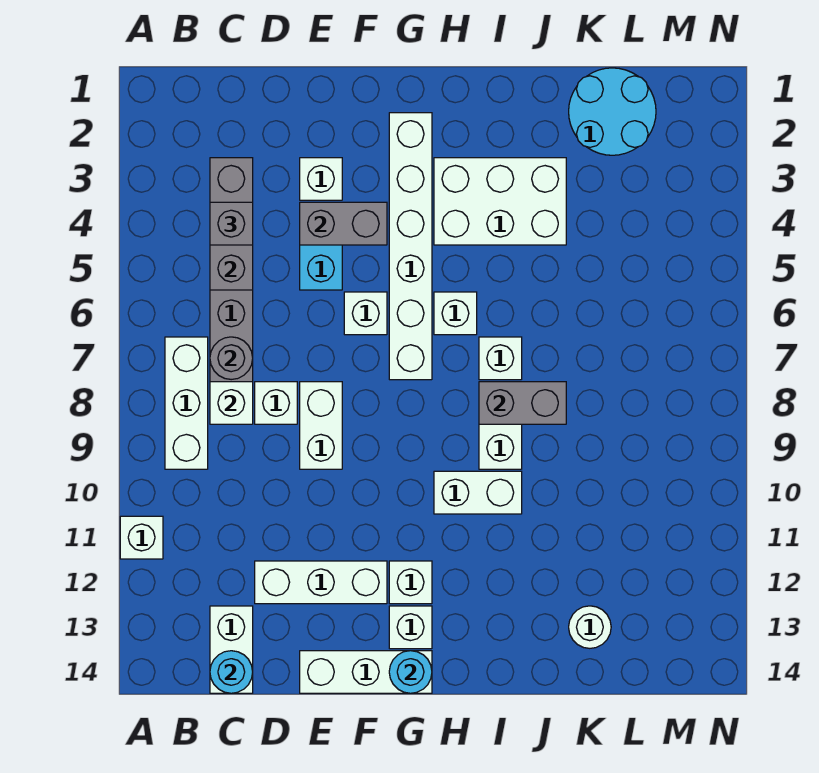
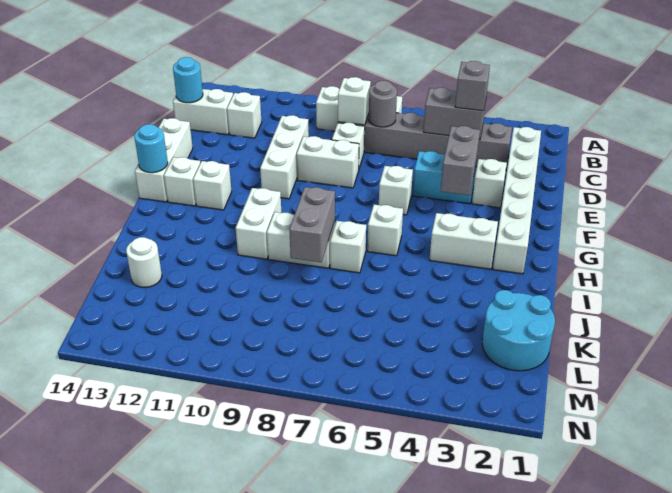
white 1x1 brick [120,516,163,559] -> white 1x1 brick moved to [227,92,262,138]
white 1x3 brick [255,561,387,604] -> white 1x3 brick moved to [260,115,309,199]
white 1x6 brick [389,113,432,380] -> white 1x6 brick turned to [493,127,541,274]
white 2x3 brick [434,158,566,245] -> white 1x2 brick [430,213,498,269]

